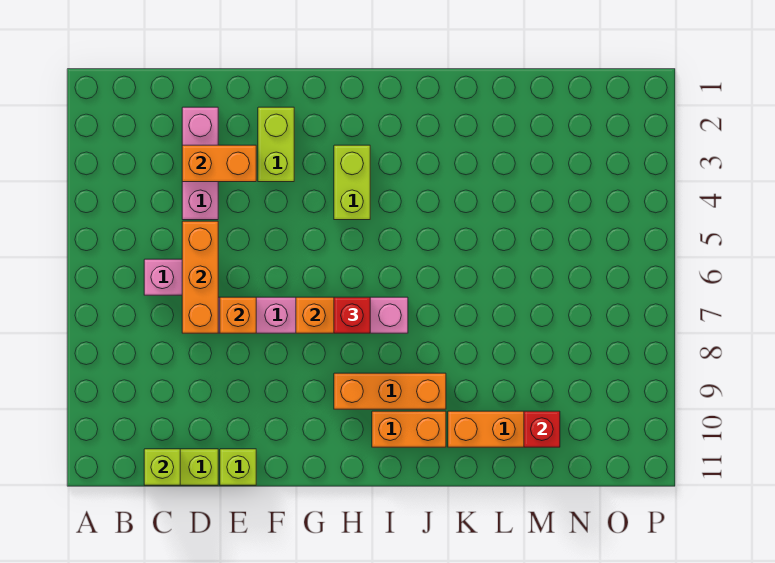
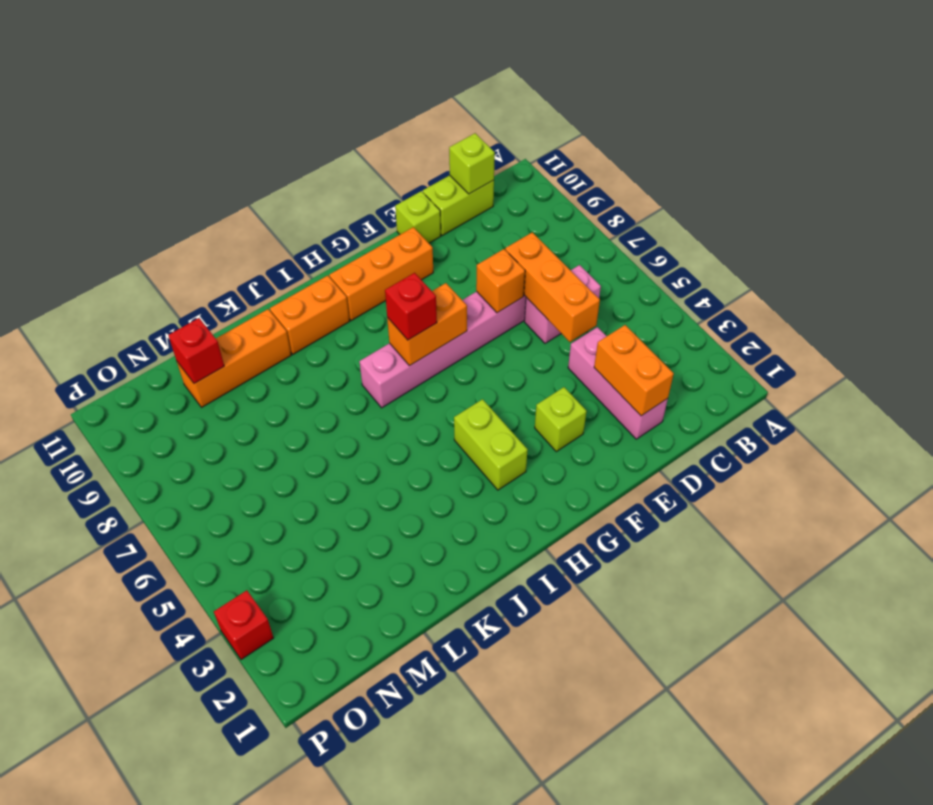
orange 1x2 brick [182,145,256,182] -> orange 1x2 brick turned to [594,325,674,416]
lime 1x2 brick [258,107,294,182] -> lime 1x1 brick [535,387,587,452]
orange 1x3 brick [334,373,446,409] -> orange 1x3 brick moved to [329,227,433,321]
none -> red 1x1 brick [214,590,273,660]

